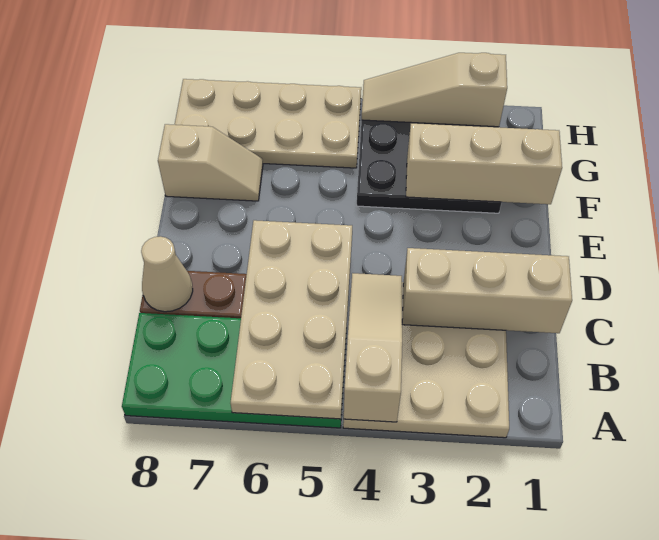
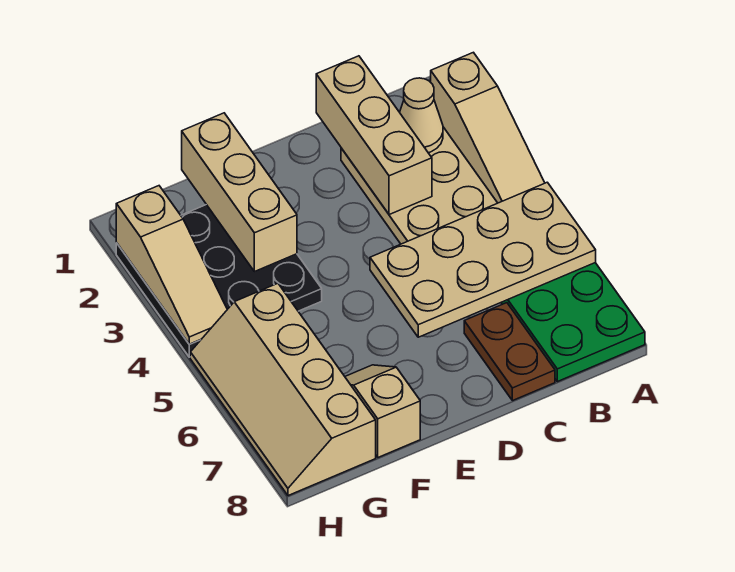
tan 1x3 slope [344,273,402,422] -> tan 1x3 slope turned to [431,52,545,203]
tan 1x1 cone [141,236,193,312] -> tan 1x1 cone moved to [400,78,443,153]
tan 2x4 plate [175,79,361,168] -> tan 2x4 slope [190,283,376,496]

